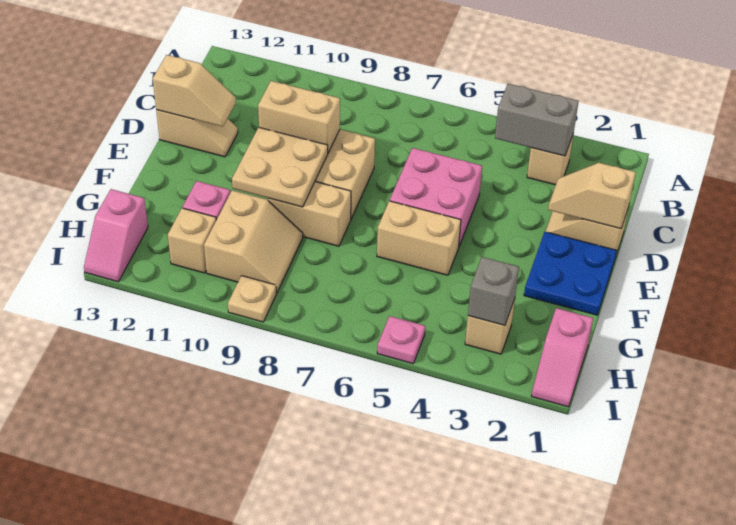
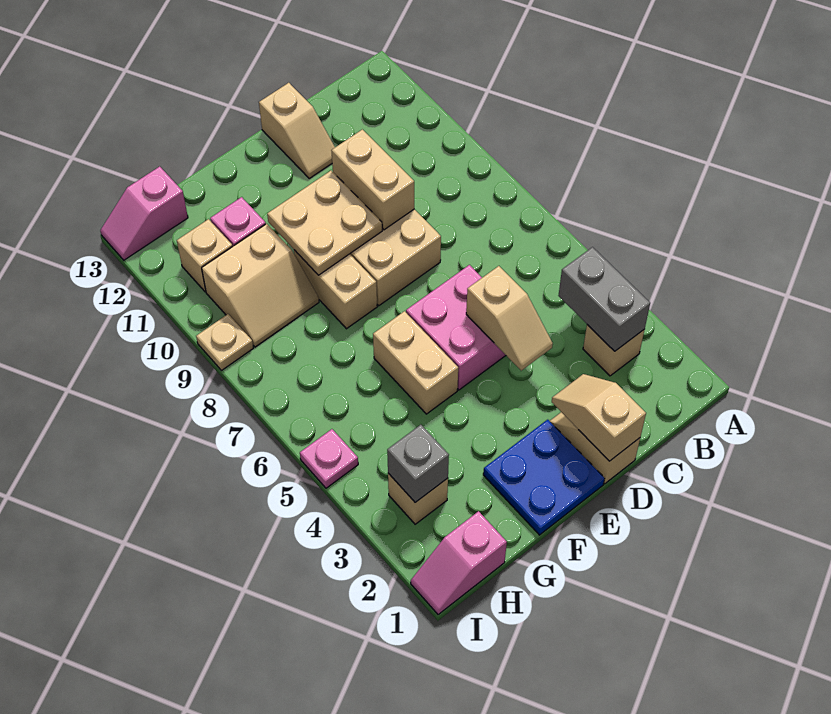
tan 1x2 slope [153,55,236,127] -> tan 1x2 slope moved to [466,266,553,371]

